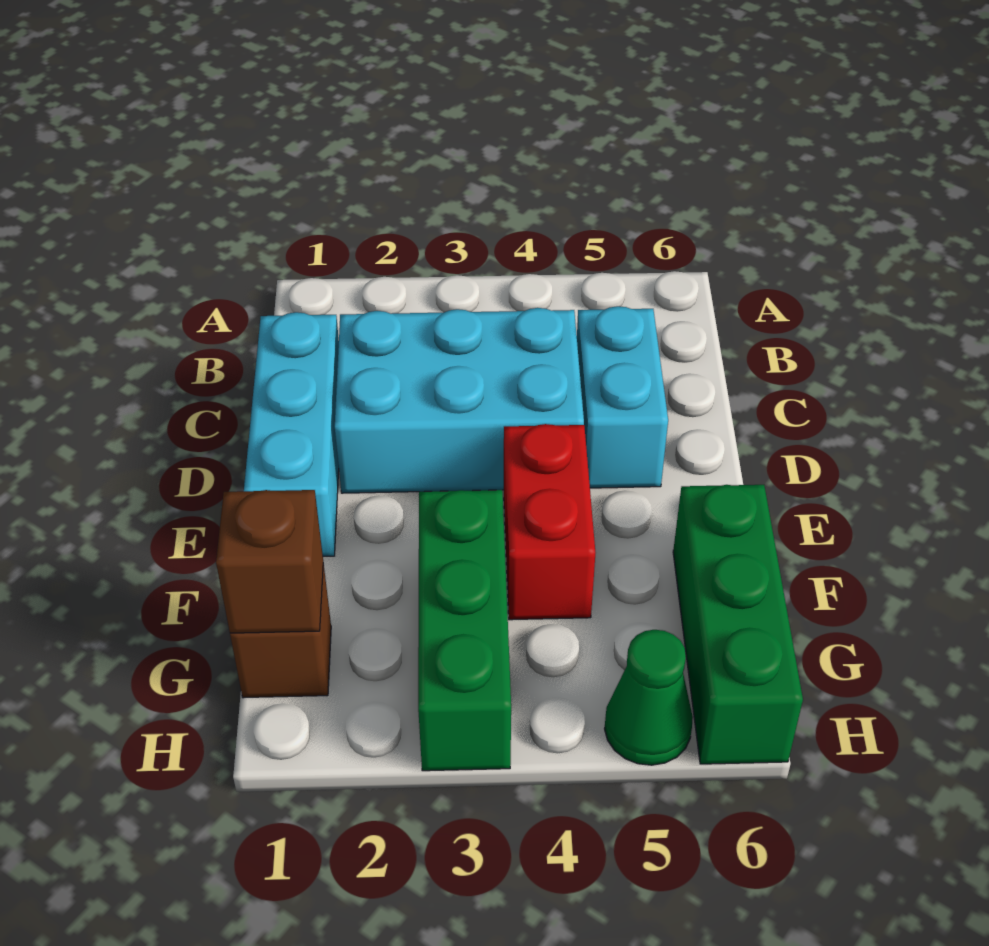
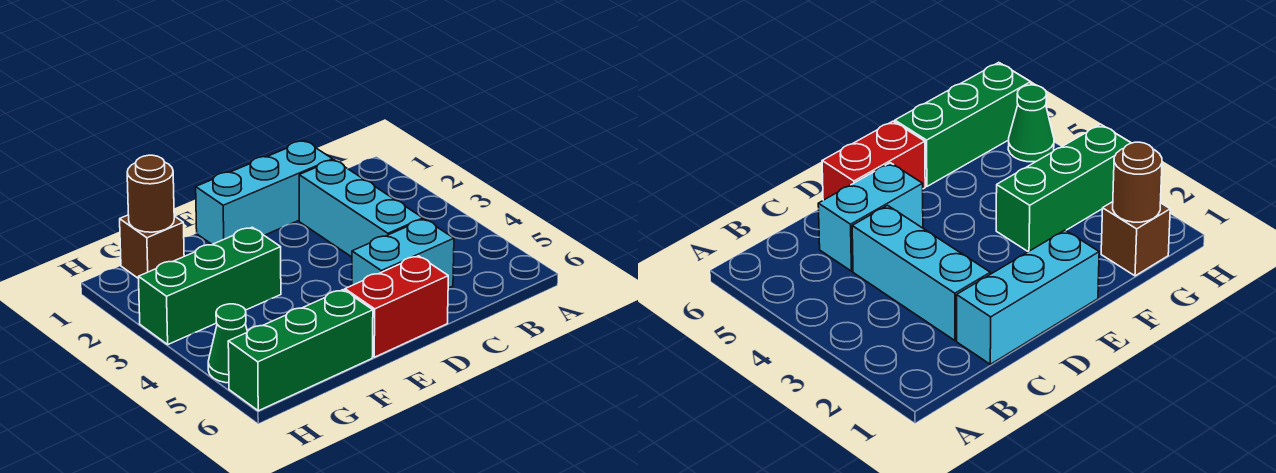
cyan 2x3 brick [335,308,584,493] -> cyan 1x3 brick [299,160,423,257]
red 1x2 brick [504,424,595,620] -> red 1x2 brick moved to [345,256,448,357]
brown 1x1 brick [216,490,323,633] -> brown 1x1 round brick [127,155,174,232]

